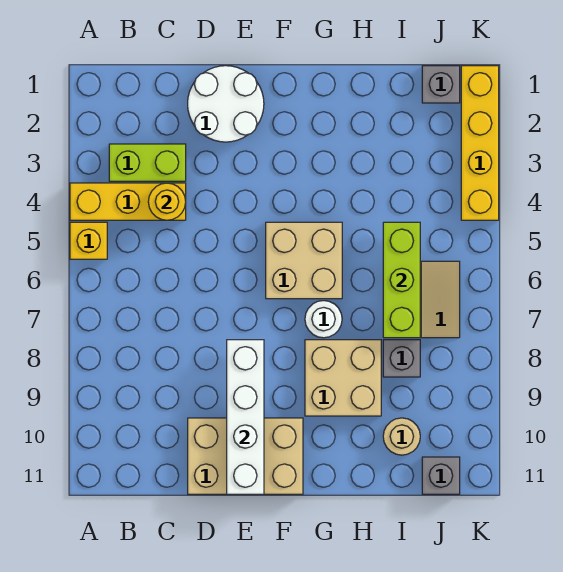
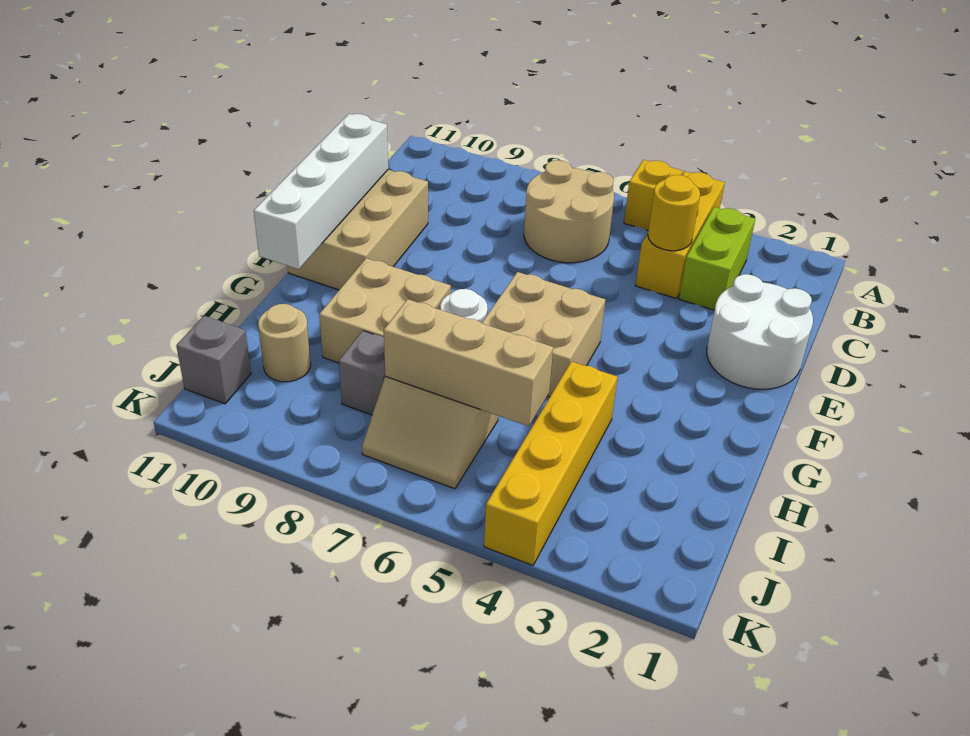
none -> tan 2x2 round brick [524,160,614,263]
white 1x4 brick [227,340,264,494] -> white 1x4 brick turned to [254,114,388,269]
lime 1x3 brick [383,222,420,338] -> tan 1x3 brick [384,299,553,426]
grey 1x1 brick [422,66,460,103] -> none
yellow 1x4 brick [461,66,499,220] -> yellow 1x4 brick turned to [484,361,618,565]

